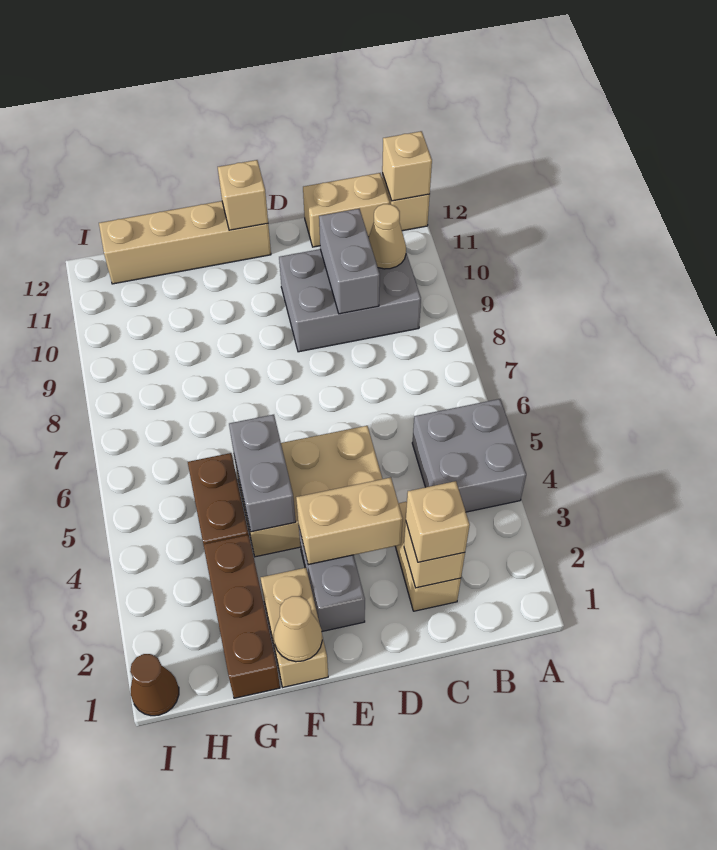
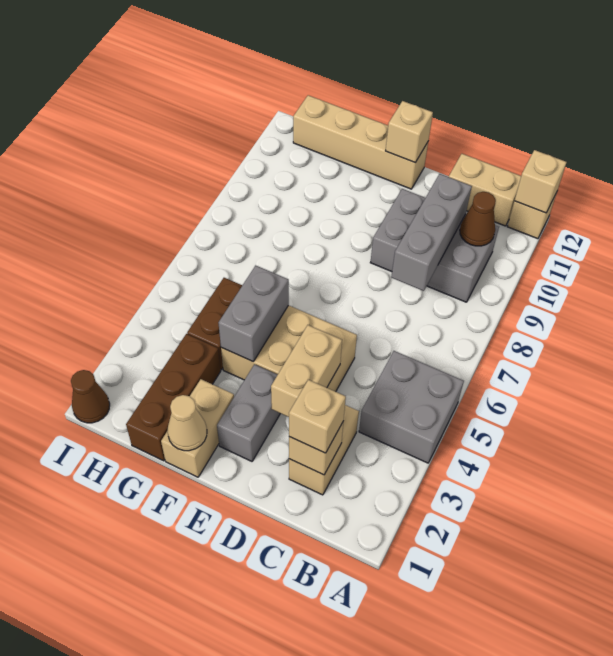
tan 1x1 cone [369,204,406,269] -> brown 1x1 cone [460,192,496,246]
grey 1x2 brick [319,209,380,314] -> grey 1x3 brick [391,174,472,291]
tan 1x2 brick [296,477,403,565] -> tan 1x2 brick turned to [271,325,342,417]

